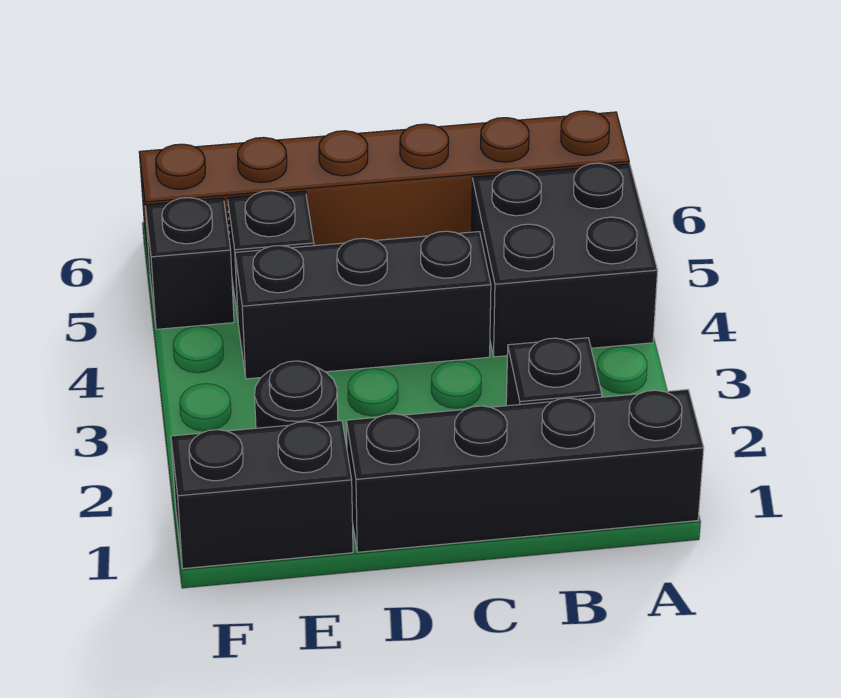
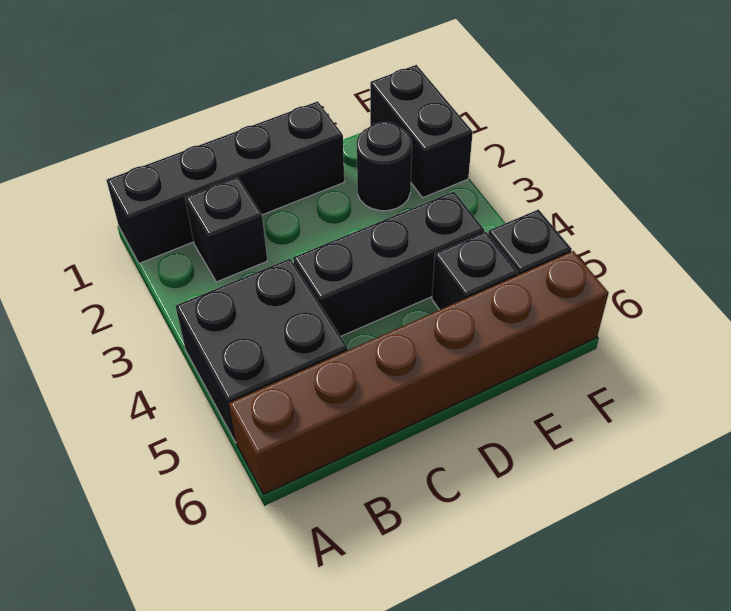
black 1x2 brick [171,421,353,569] -> black 1x2 brick turned to [370,65,473,197]

